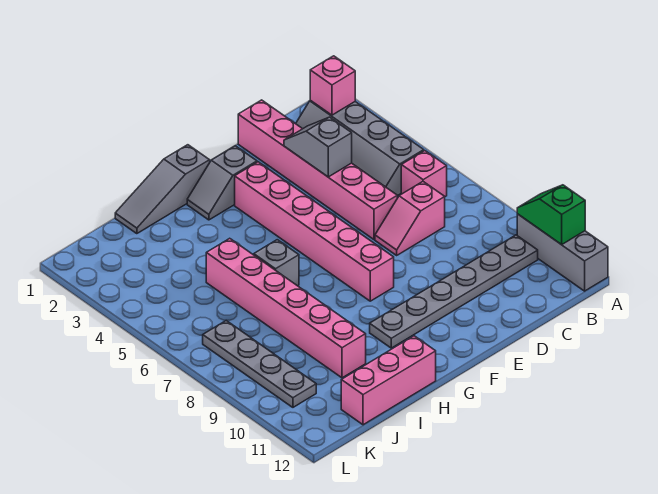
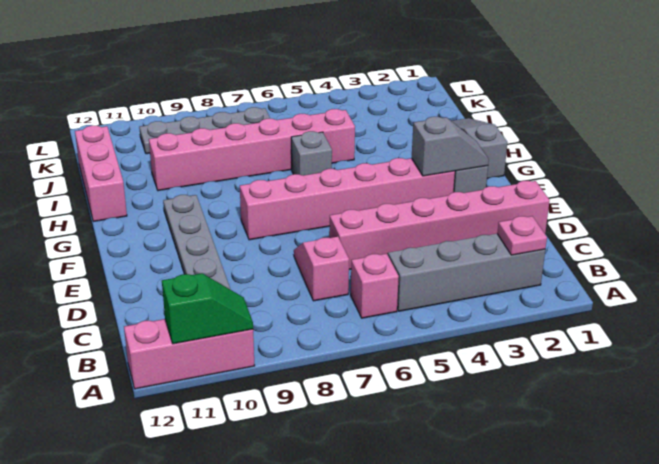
grey 1x3 brick [517,214,608,291] -> pink 1x3 brick [124,319,255,389]
pink 1x1 brick [310,56,355,115] -> pink 1x1 plate [497,216,547,255]
grey 1x2 slope [284,117,352,177] -> grey 1x2 slope moved to [412,117,489,176]

